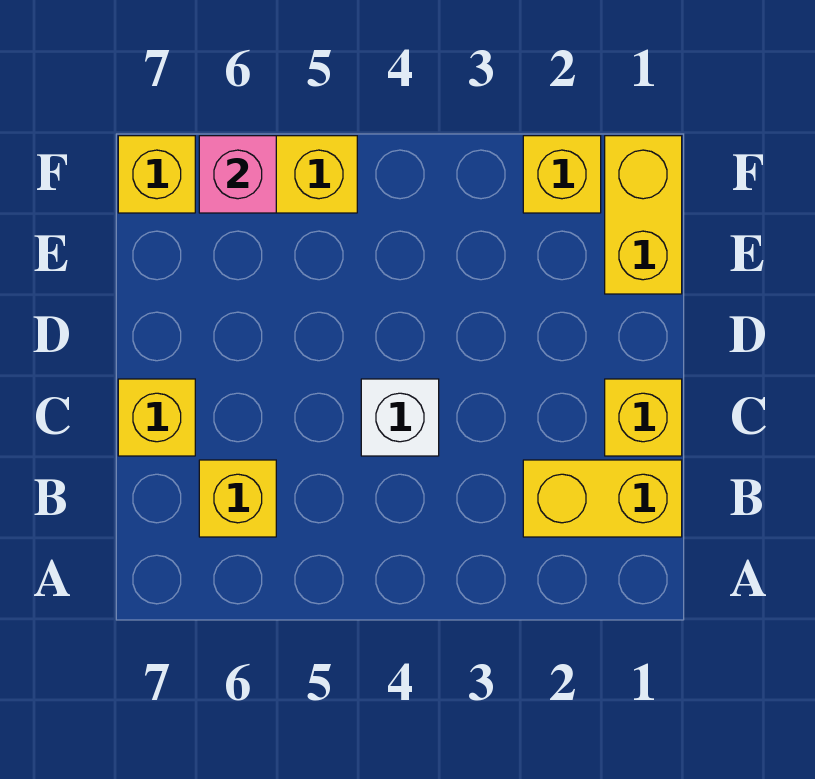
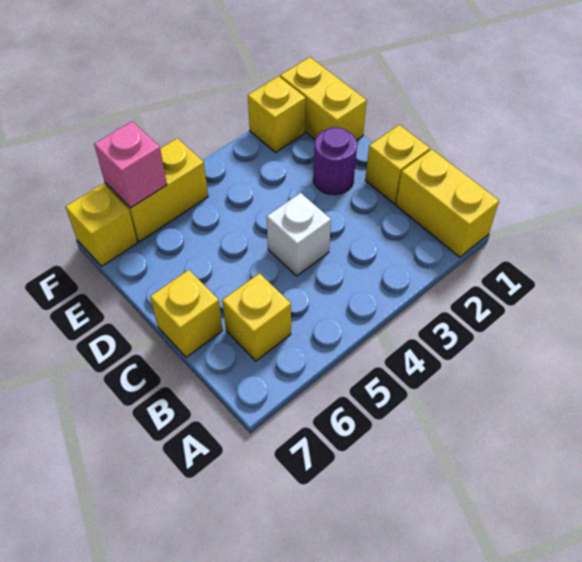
yellow 1x2 brick [523,460,682,537] -> yellow 1x2 brick turned to [396,149,499,257]
none -> purple 1x1 round brick [313,127,357,195]

